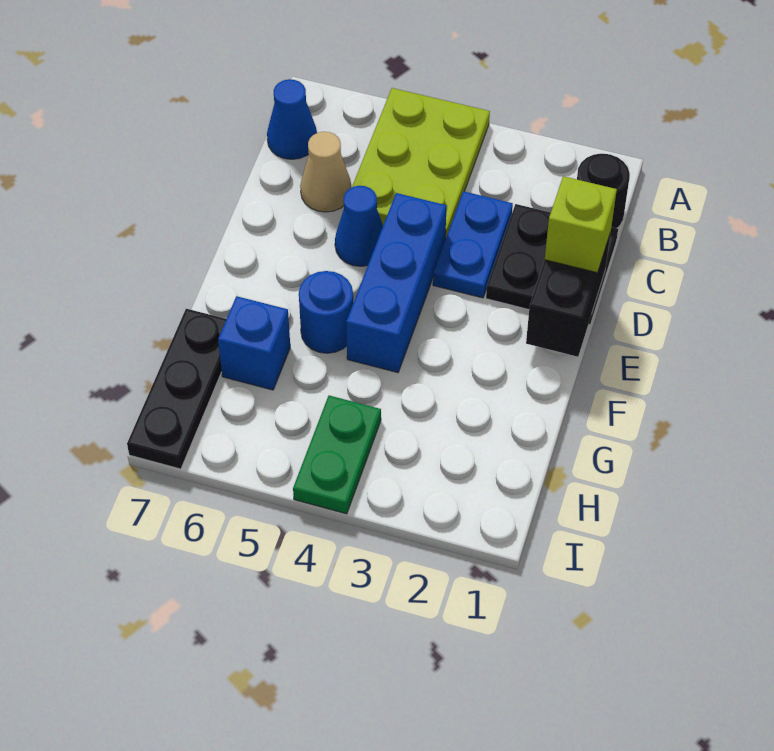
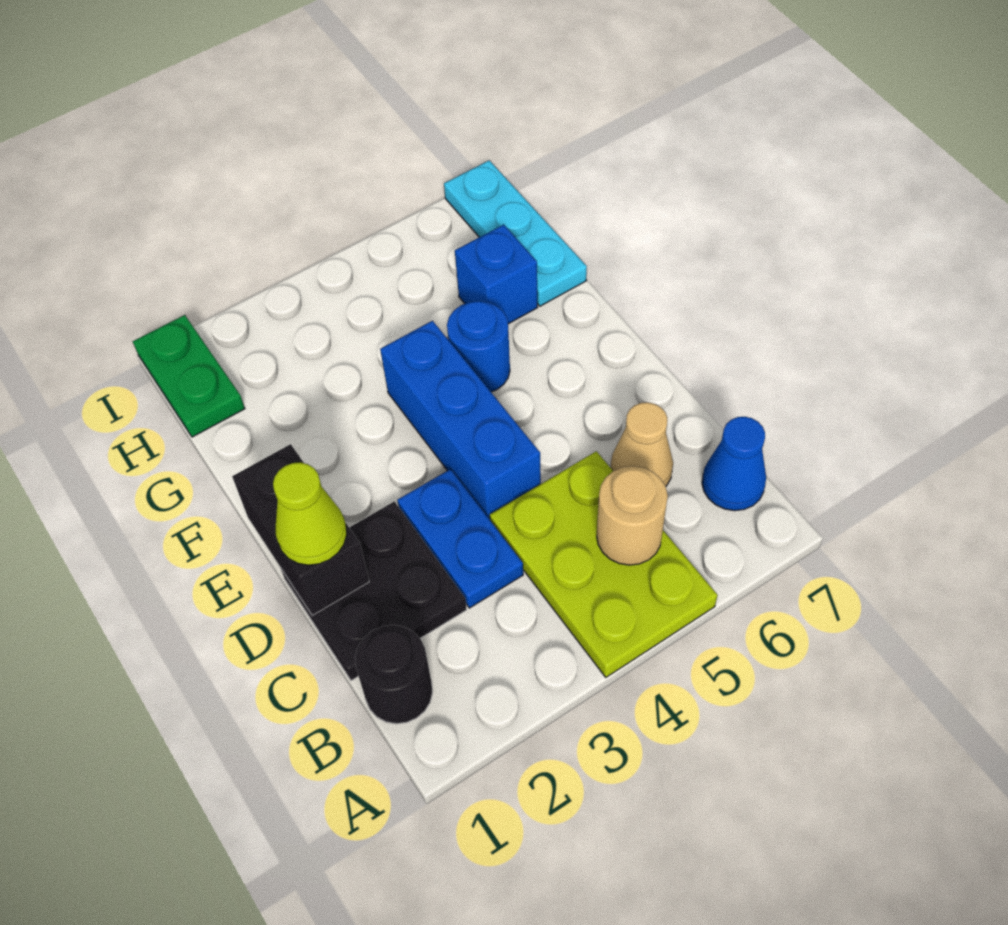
none -> tan 1x1 round brick [597,466,668,565]
lime 1x1 brick [545,176,617,273] -> lime 1x1 cone [273,462,347,565]
blue 1x1 cone [335,186,383,266] -> none
black 1x3 plate [127,309,226,469] -> cyan 1x3 plate [444,160,587,306]
green 1x2 plate [293,396,381,514] -> green 1x2 plate moved to [133,315,245,437]

